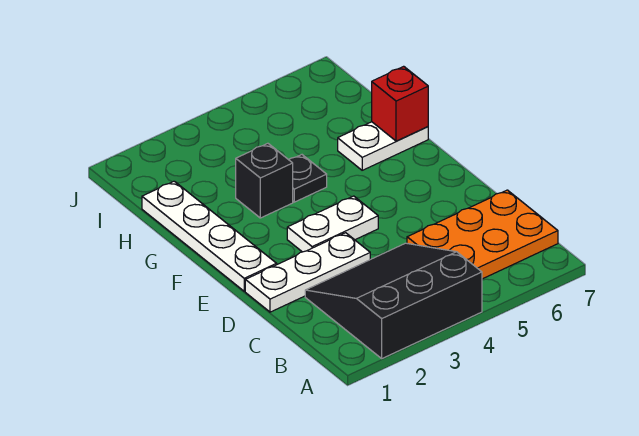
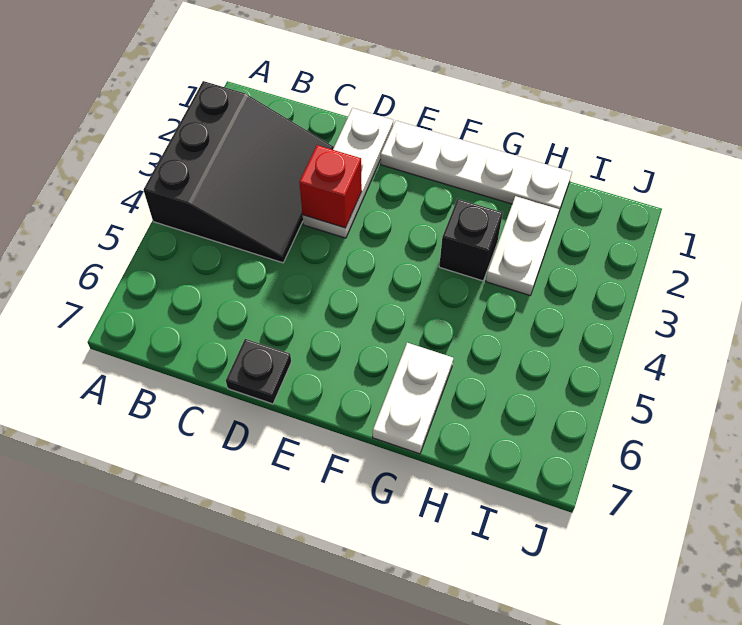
orange 2x3 plate [407,190,558,279] -> none
white 1x2 plate [287,196,378,252] -> white 1x2 plate moved to [486,196,559,295]
black 1x1 plate [289,155,327,202] -> black 1x1 plate moved to [226,339,291,404]
red 1x1 brick [372,66,428,141] -> red 1x1 brick moved to [299,145,362,228]

